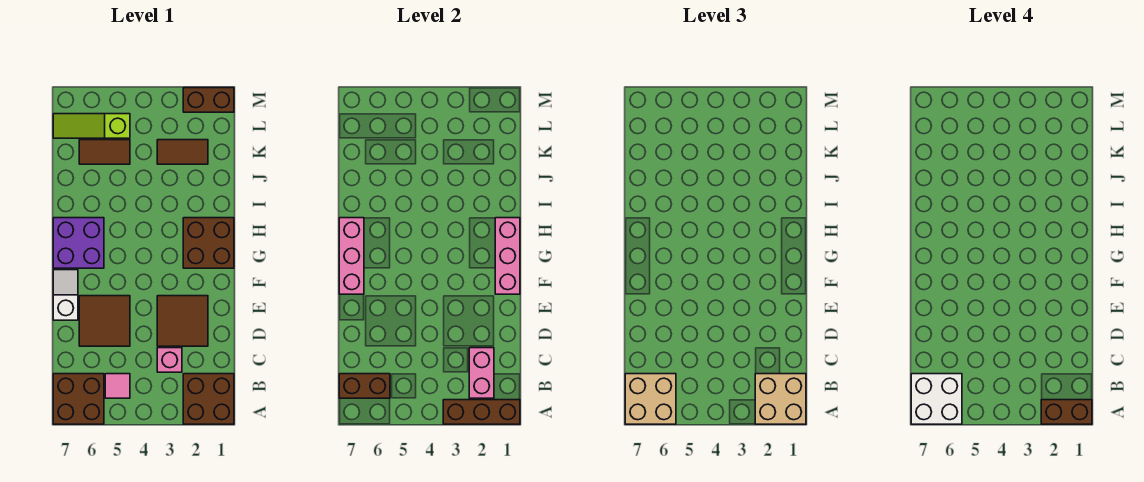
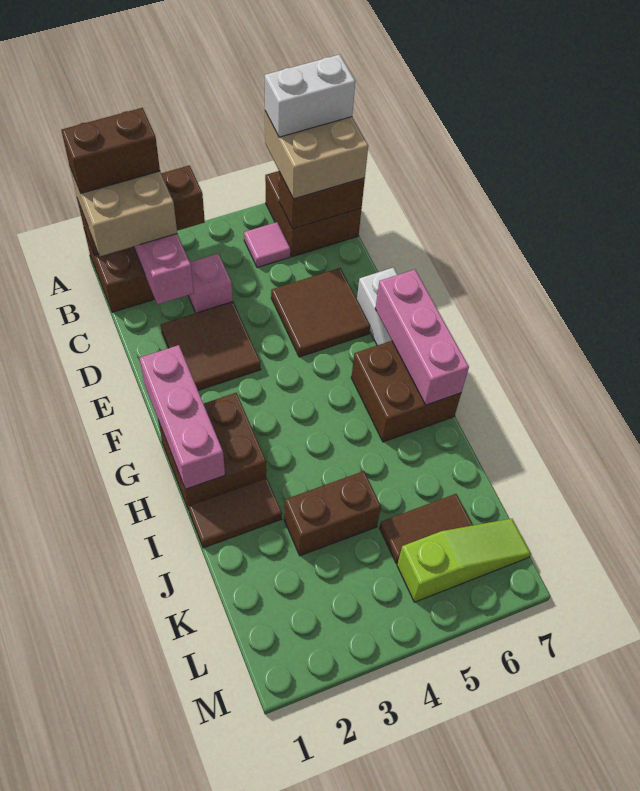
white 2x2 brick [911,374,962,424] -> white 1x2 brick [265,54,355,137]
purple 2x2 brick [53,218,104,268] -> brown 2x2 brick [351,341,461,442]
brown 1x2 tile [157,140,208,164] -> brown 1x2 tile moved to [188,478,282,548]
brown 1x2 brick [183,88,234,112] -> brown 1x2 brick moved to [284,471,381,556]

